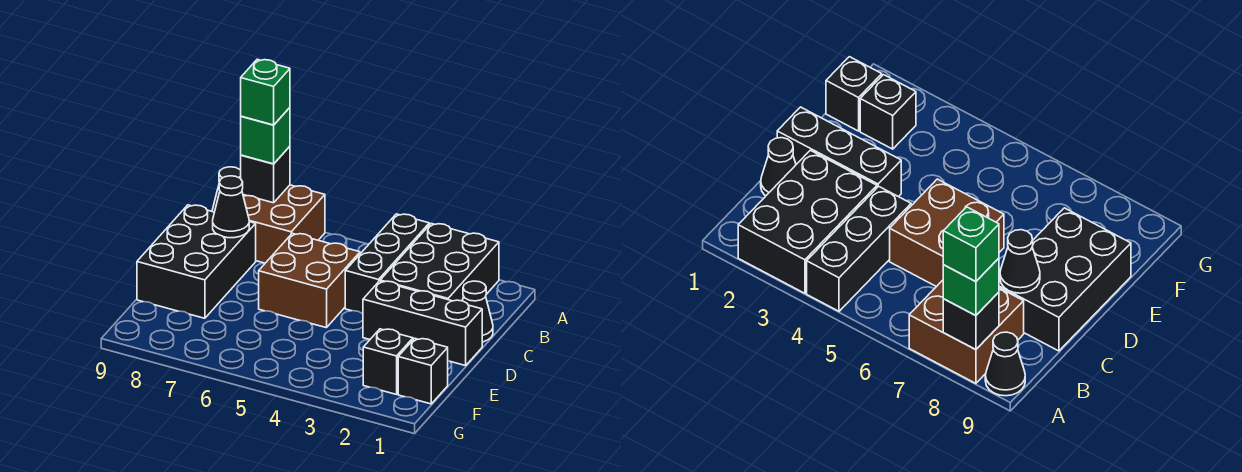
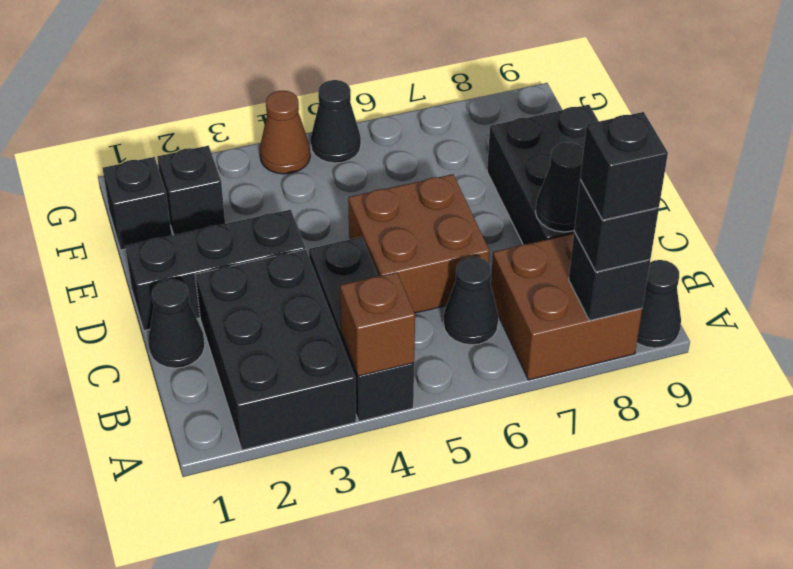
none -> brown 1x1 brick [340,272,415,376]
green 1x1 brick [241,108,290,164] -> black 1x1 brick [574,180,659,272]
green 1x1 brick [241,59,290,125] -> black 1x1 brick [580,112,668,220]
none -> black 1x1 cone [443,257,499,345]
none -> brown 1x1 cone [260,91,310,174]
none -> black 1x1 cone [311,80,361,163]

